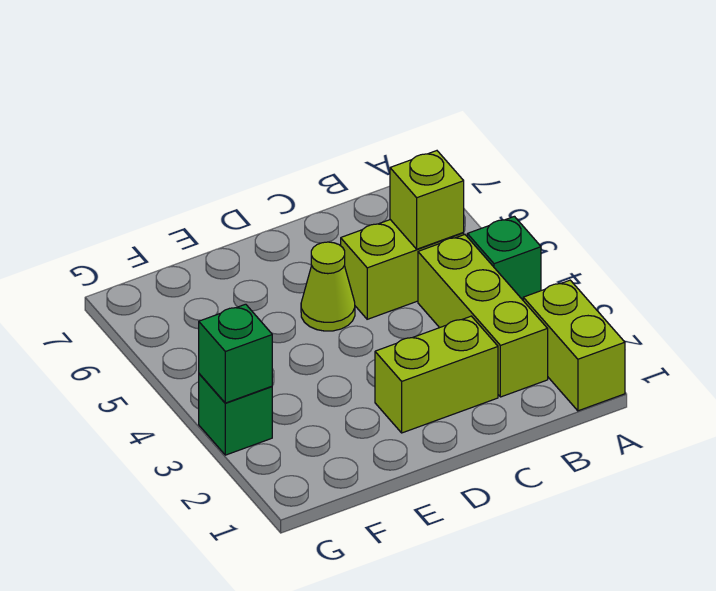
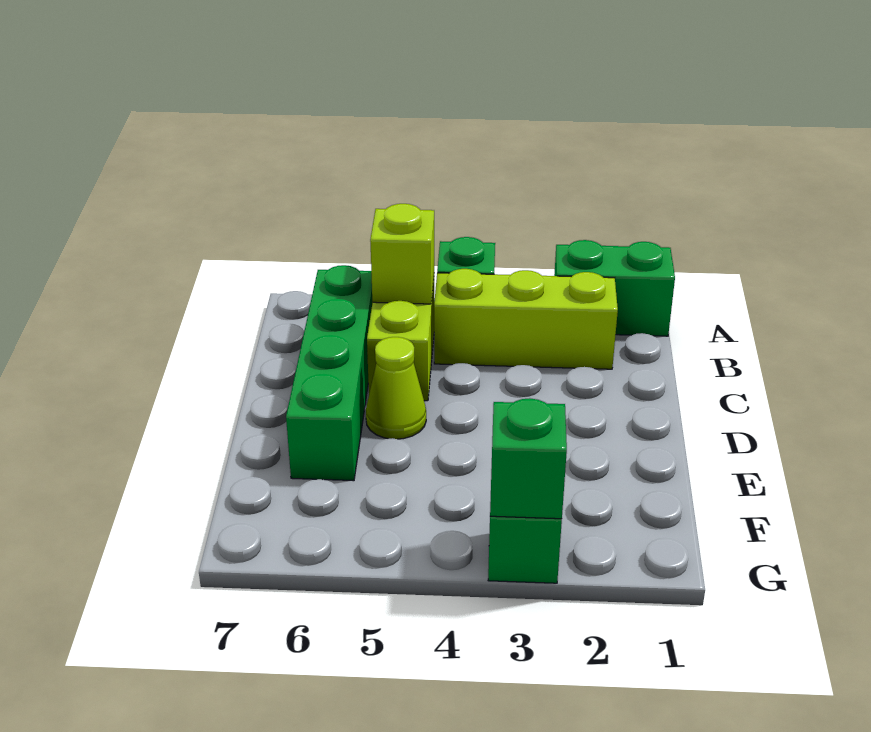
lime 1x2 brick [523,280,625,411] -> green 1x2 brick [554,240,675,336]
none -> green 1x4 brick [286,265,373,481]
lime 1x2 brick [375,316,498,433] -> none

